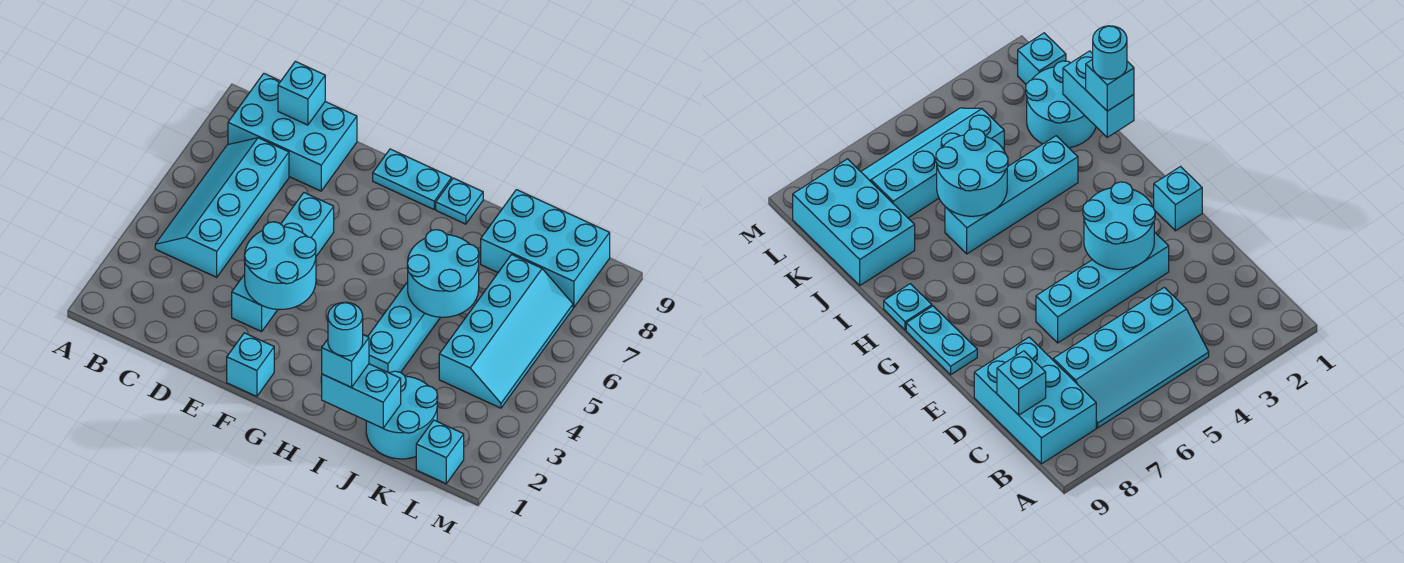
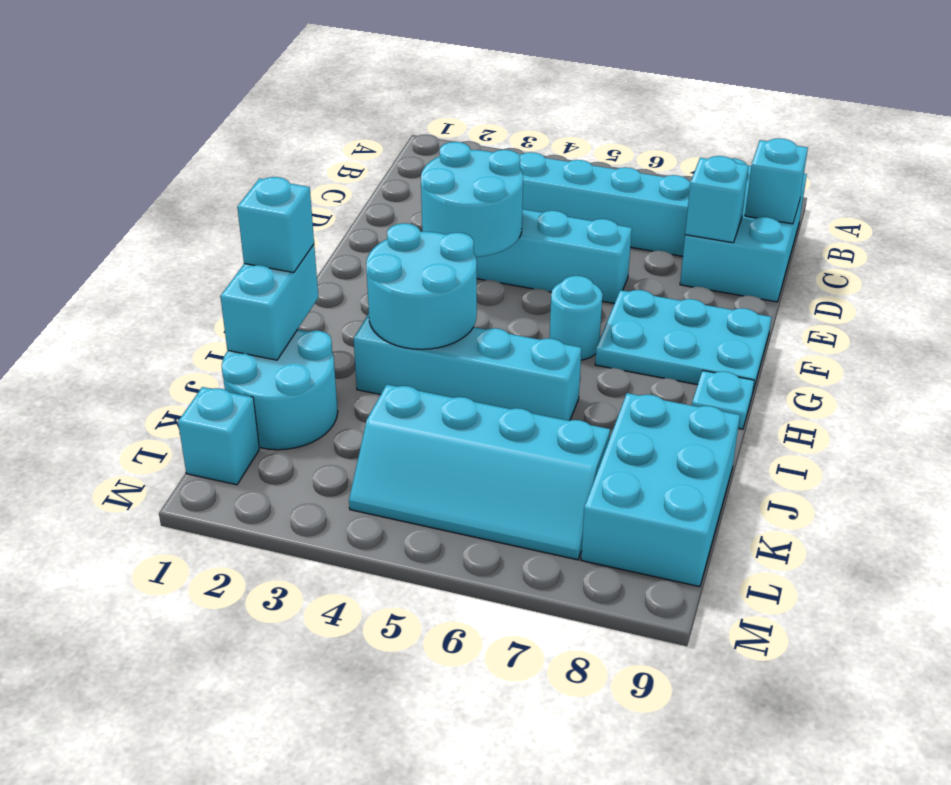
cyan 1x1 brick [227,333,274,397] -> cyan 1x1 brick moved to [685,156,749,243]
cyan 1x2 plate [373,149,452,209] -> cyan 2x3 plate [595,290,772,394]
cyan 1x1 round brick [328,302,363,356] -> cyan 1x1 round brick moved to [550,276,603,360]
cyan 2x2 round brick [407,230,479,317] -> cyan 2x2 round brick moved to [366,223,477,349]

